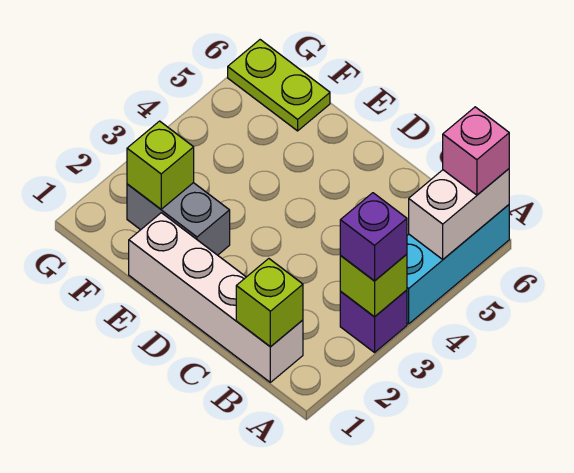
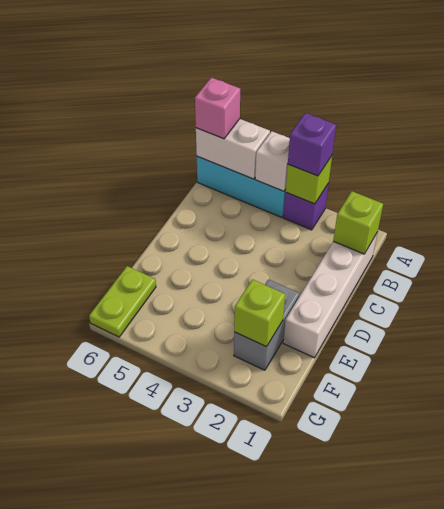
none -> white 1x1 brick [255,131,290,191]

